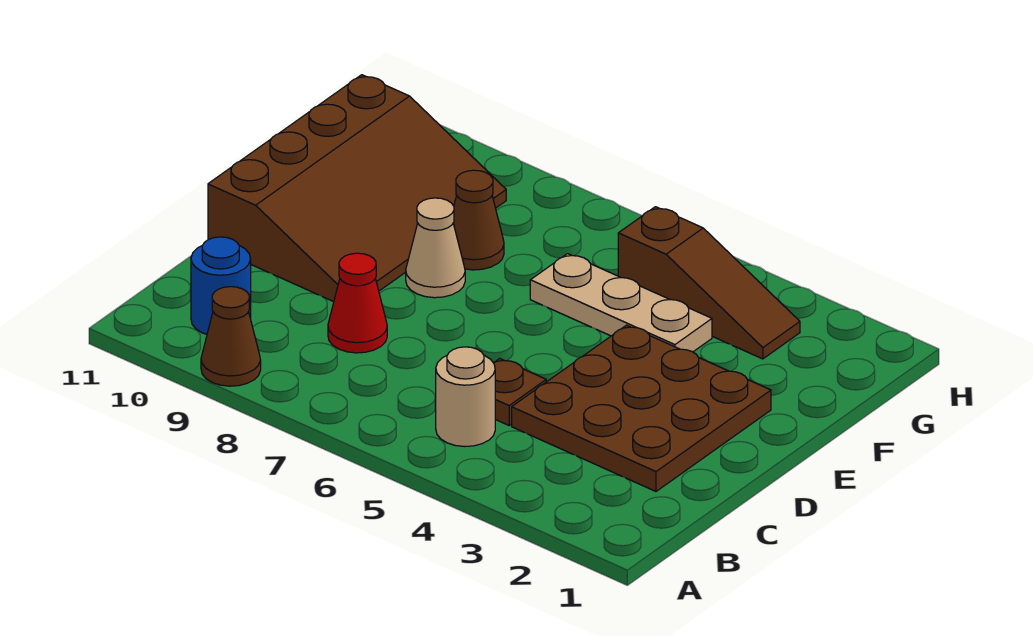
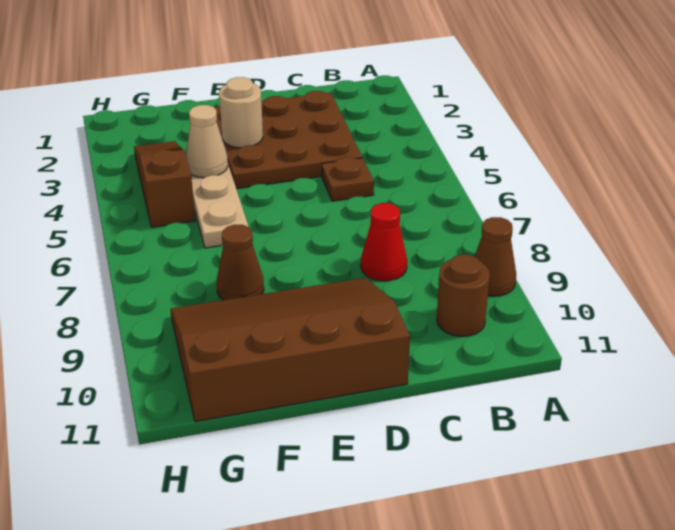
tan 1x1 round brick [436,347,495,447] -> tan 1x1 round brick moved to [219,77,263,148]
blue 1x1 round brick [191,237,251,334] -> brown 1x1 round brick [437,255,490,336]
tan 1x1 cone [406,198,465,298] -> tan 1x1 cone moved to [186,105,228,178]

